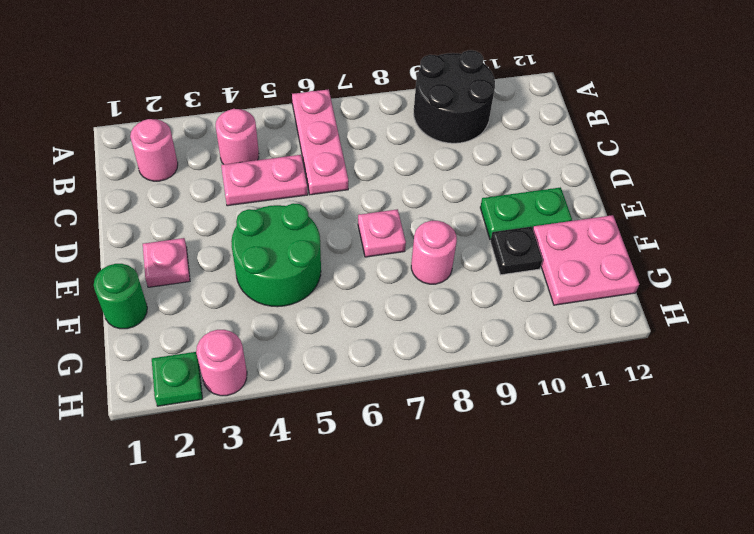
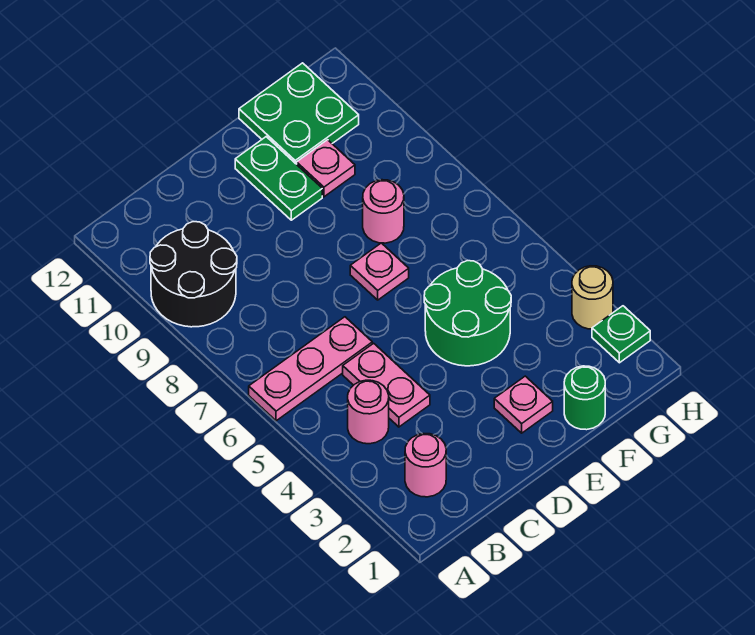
black 1x1 plate [490,227,543,275] -> pink 1x1 plate [297,140,355,197]
pink 2x2 plate [533,215,639,305] -> green 2x2 plate [239,63,359,164]
pink 1x1 round brick [196,330,247,396] -> tan 1x1 round brick [572,266,613,329]

